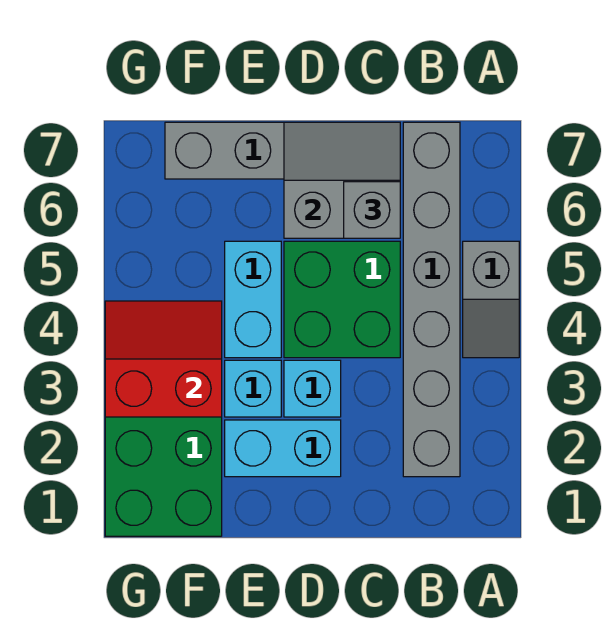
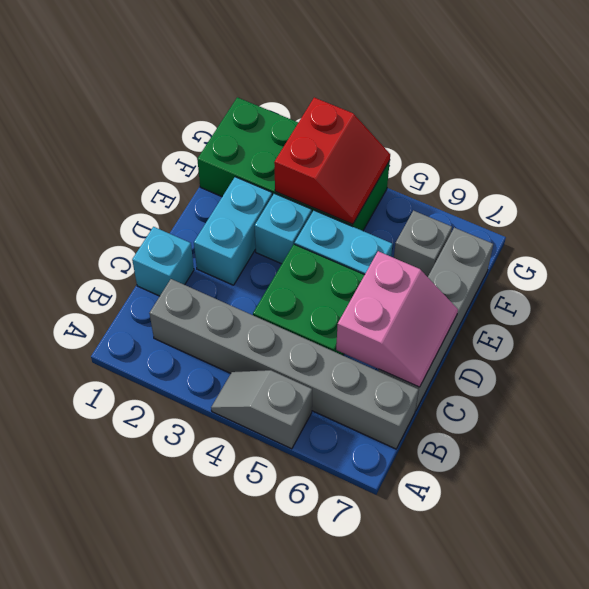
grey 2x2 slope [284,122,400,238] -> pink 2x2 slope [336,251,458,387]
grey 1x1 brick [344,182,400,238] -> grey 1x1 brick moved to [394,211,452,277]
cyan 1x1 brick [284,360,341,417] -> cyan 1x1 brick moved to [132,227,194,296]

